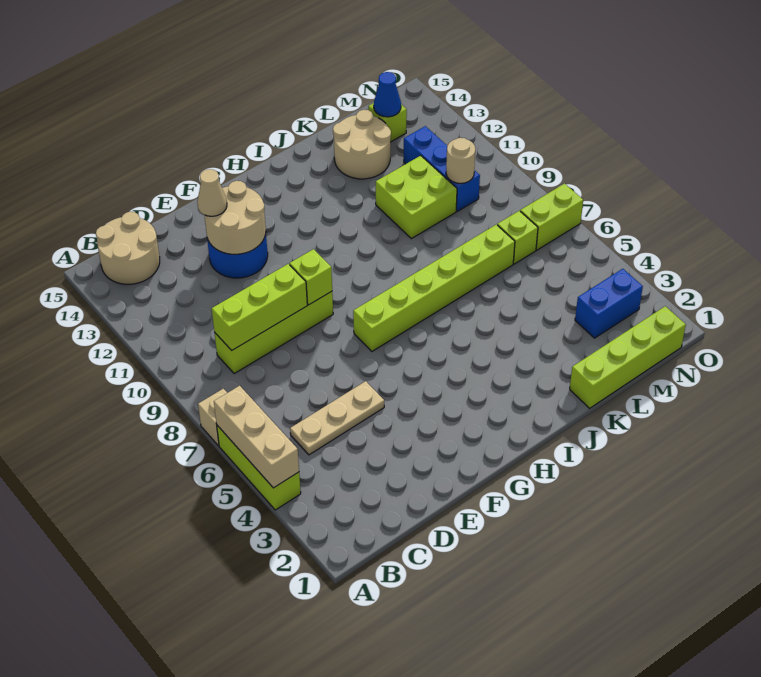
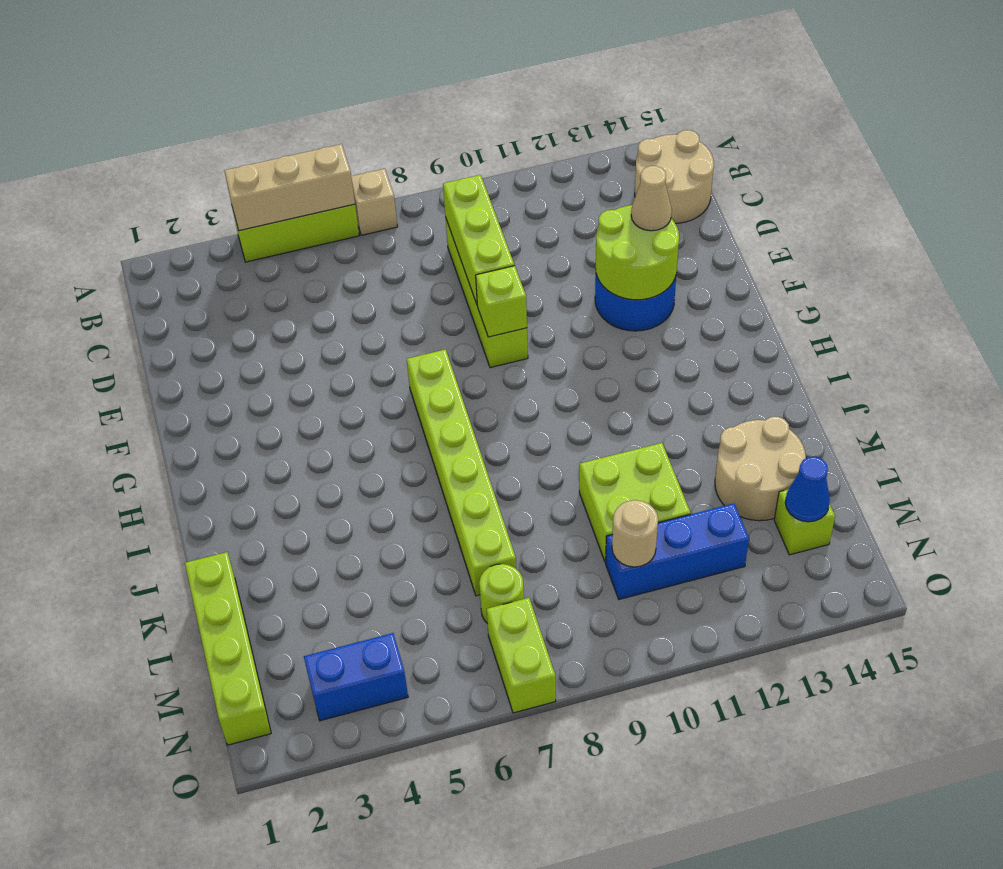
tan 1x3 plate [290,381,384,455] -> none
tan 2x2 round brick [205,181,266,254] -> lime 2x2 round brick [596,205,679,300]
blue 1x2 brick [575,269,643,338] -> blue 1x2 brick turned to [304,633,408,721]
lime 1x1 brick [497,211,538,264] -> lime 1x1 round brick [479,564,524,623]

